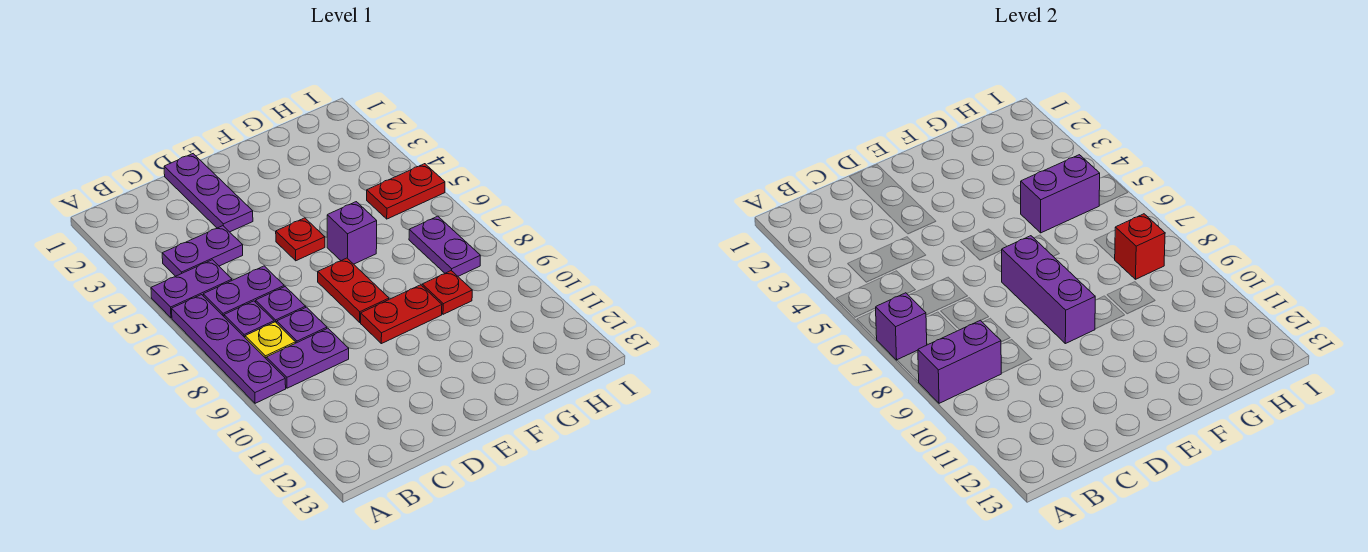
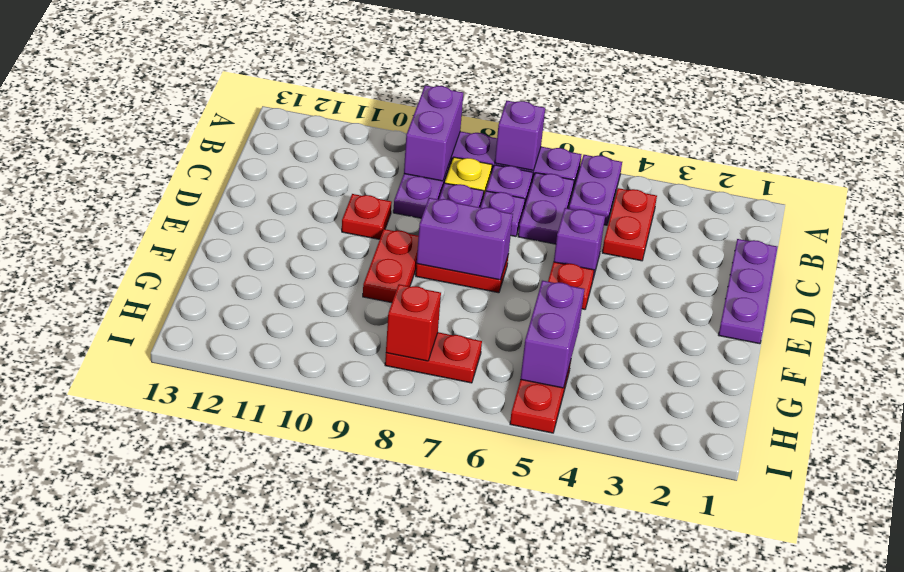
purple 1x2 plate [162,226,243,276] -> red 1x2 plate [602,188,657,261]
purple 1x3 plate [164,154,253,232] -> purple 1x3 plate turned to [719,239,777,344]
purple 1x3 brick [1001,236,1095,344] -> purple 1x2 brick [417,198,513,280]
purple 1x1 brick [327,202,377,264] -> purple 1x1 brick moved to [554,208,605,278]
red 1x1 plate [422,271,472,314] -> red 1x1 plate moved to [342,194,392,239]
purple 1x2 plate [409,216,480,276] -> red 1x2 plate [385,332,482,383]

